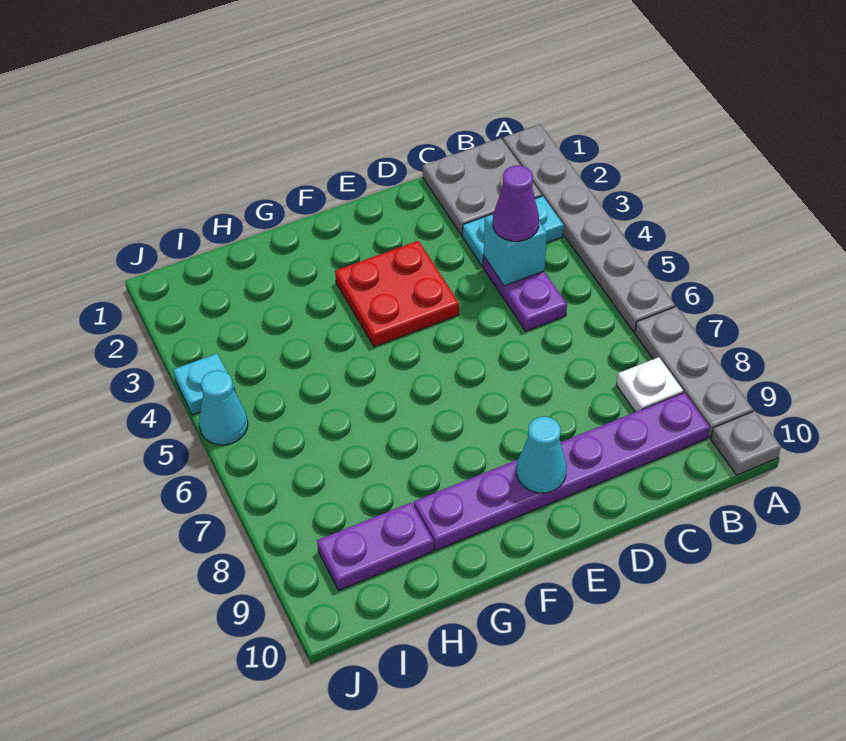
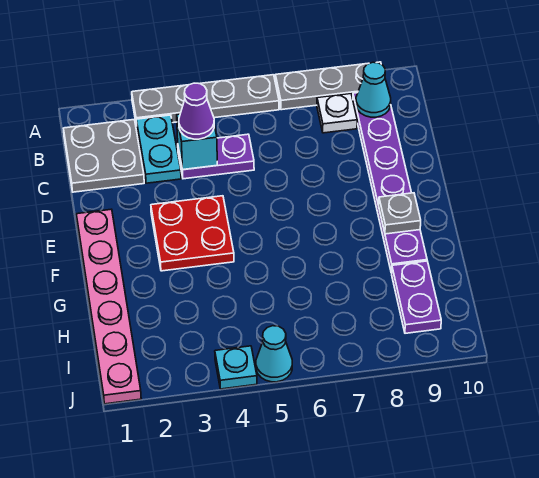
grey 1x6 plate [503,125,675,332] -> grey 1x4 plate [132,75,279,125]
grey 1x1 plate [711,411,781,475] -> grey 1x1 plate moved to [379,193,421,234]
none -> pink 1x6 plate [76,209,141,404]
cyan 1x1 cone [517,417,566,493] -> cyan 1x1 cone moved to [356,62,391,117]

